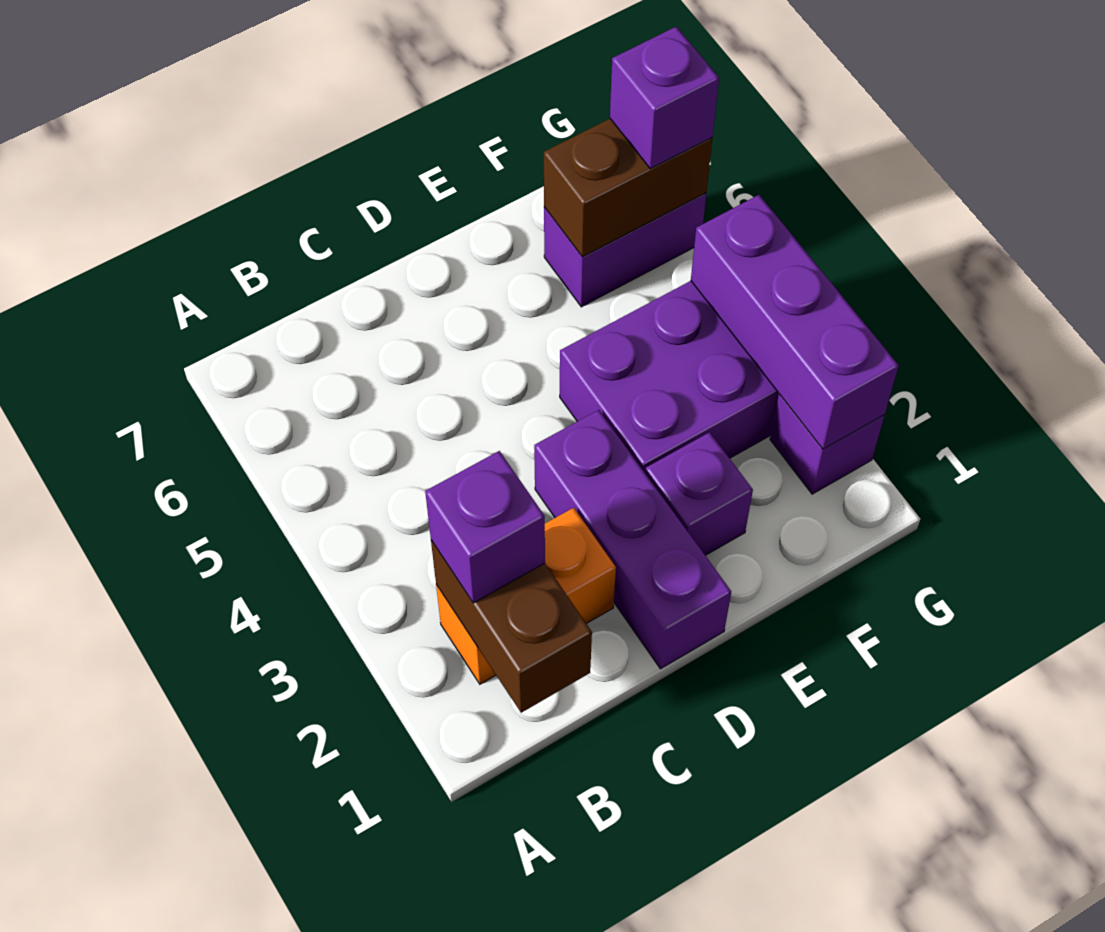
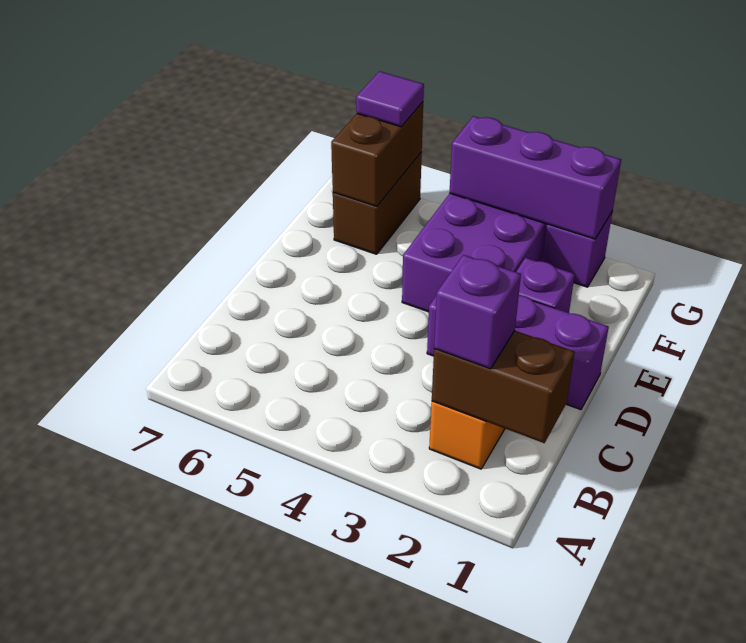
purple 1x2 brick [544,193,706,307] -> brown 1x2 brick [333,152,422,254]
purple 1x1 brick [610,27,719,169] -> purple 1x1 tile [356,71,424,127]

